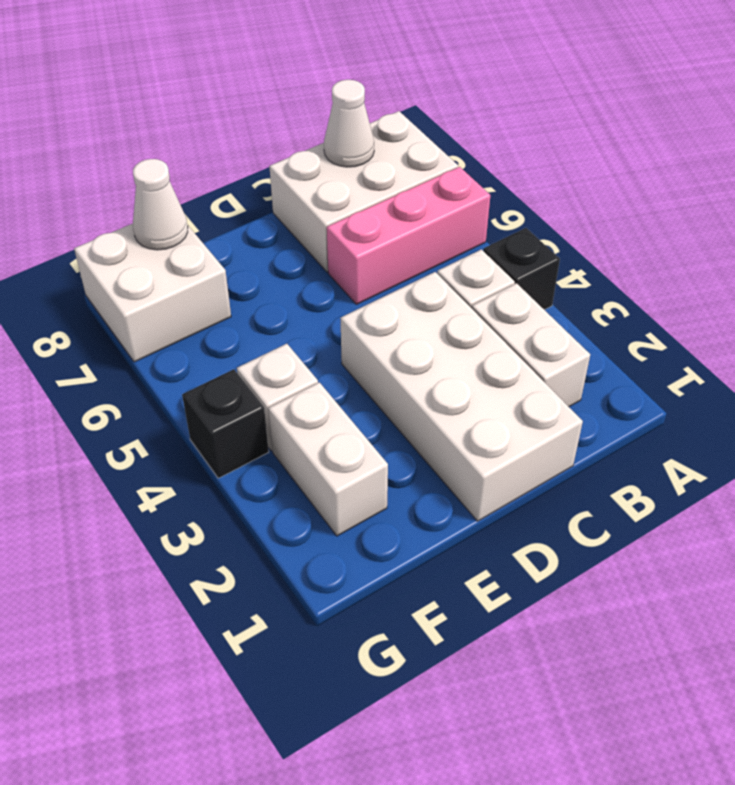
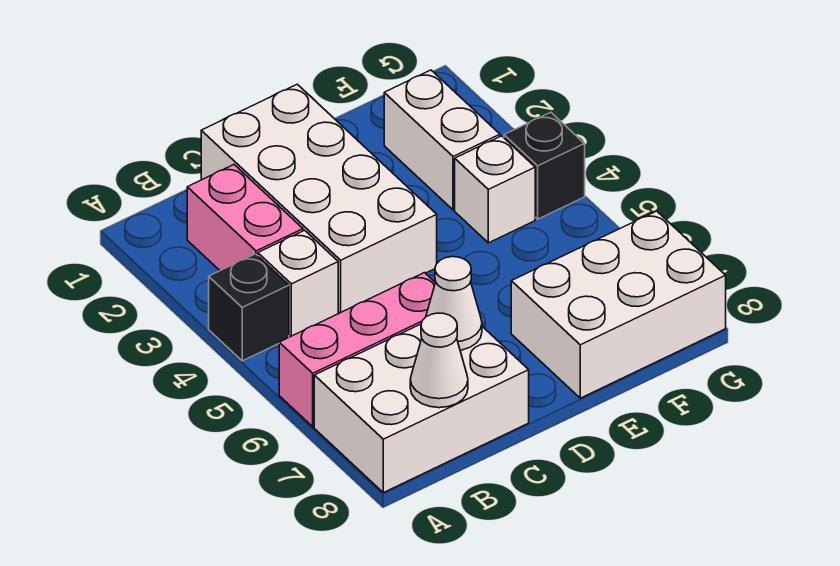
white 1x2 brick [472,283,590,407] -> pink 1x2 brick [187,165,303,271]
white 2x2 brick [74,224,231,362] -> white 2x3 brick [511,211,726,398]
white 1x1 cone [133,159,188,250] -> white 1x1 cone moved to [426,257,482,350]

